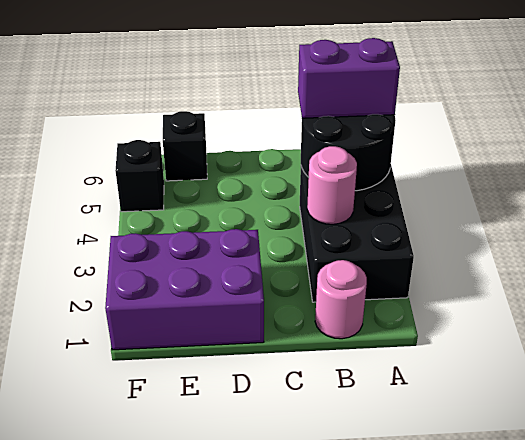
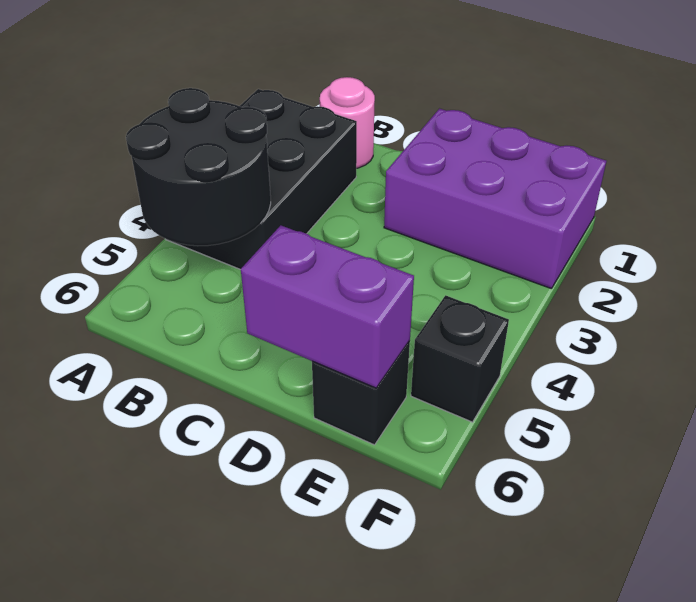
purple 1x2 brick [298,38,400,118] -> purple 1x2 brick moved to [241,225,414,388]
pink 1x1 round brick [307,146,357,224] -> none

